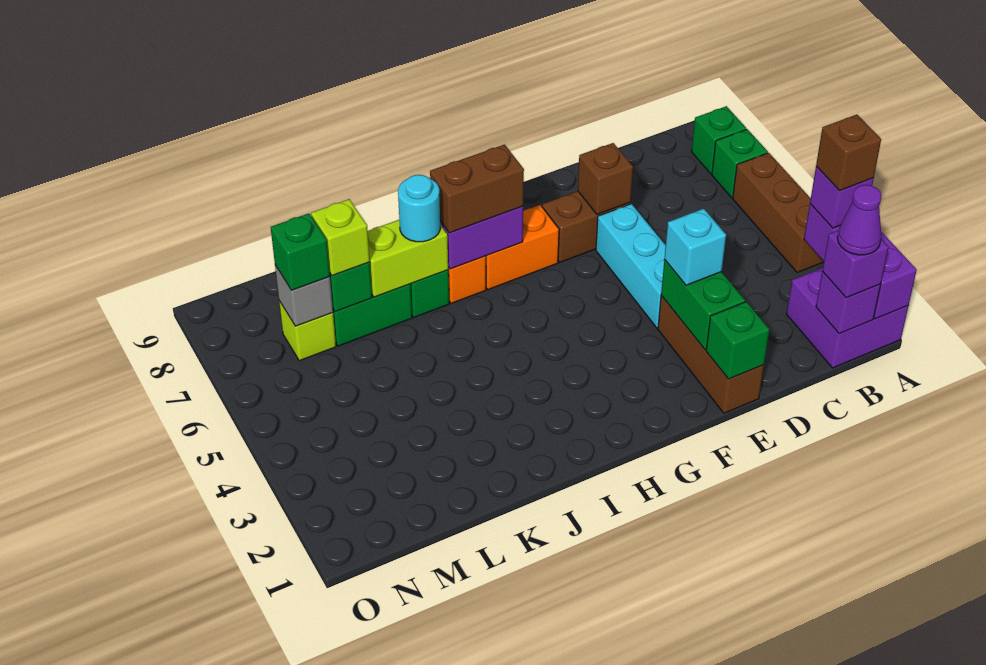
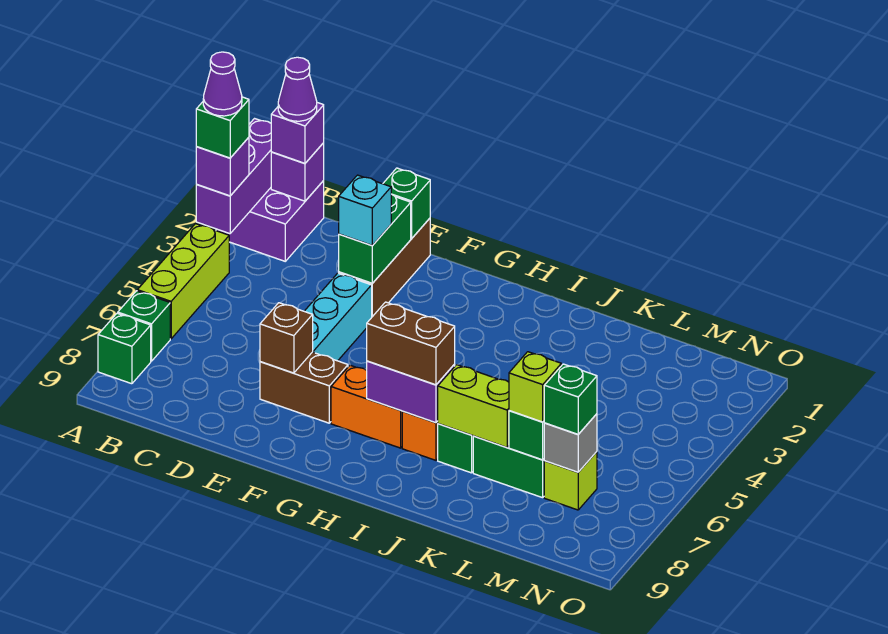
brown 1x1 brick [816,115,881,191] -> green 1x1 brick [196,97,249,158]
none -> purple 1x1 cone [203,52,242,116]
brown 1x3 brick [733,153,824,273] -> lime 1x3 brick [137,224,229,339]
cyan 1x1 round brick [398,175,440,242] -> none

